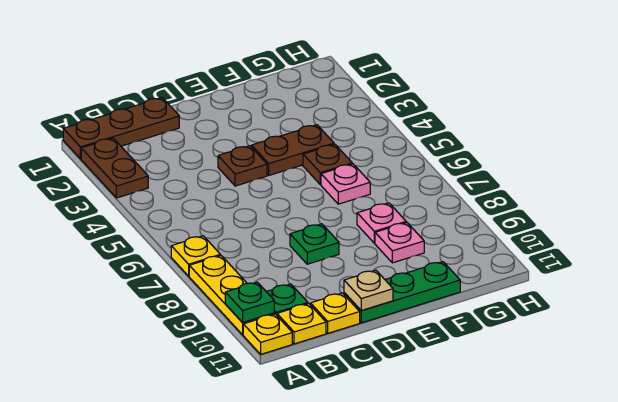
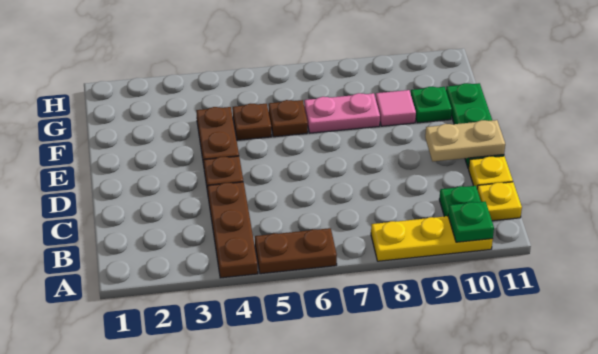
brown 1x3 plate [63,98,179,159] -> brown 1x3 plate moved to [208,182,258,278]
brown 1x2 plate [81,138,148,198] -> brown 1x2 plate moved to [255,228,337,274]
yellow 1x1 plate [171,236,220,276] -> none
yellow 1x1 plate [243,314,292,354] -> none
green 1x1 plate [290,224,339,264] -> green 1x1 plate moved to [411,87,452,123]
tan 1x1 plate [344,270,393,310] -> tan 1x2 plate [425,120,505,161]
pink 1x1 plate [321,164,370,204] -> brown 1x1 plate [269,100,308,137]
pink 1x1 plate [357,203,406,243] -> pink 1x2 plate [304,93,380,133]
pink 1x1 plate [375,222,424,263] -> pink 1x1 tile [376,90,416,126]

